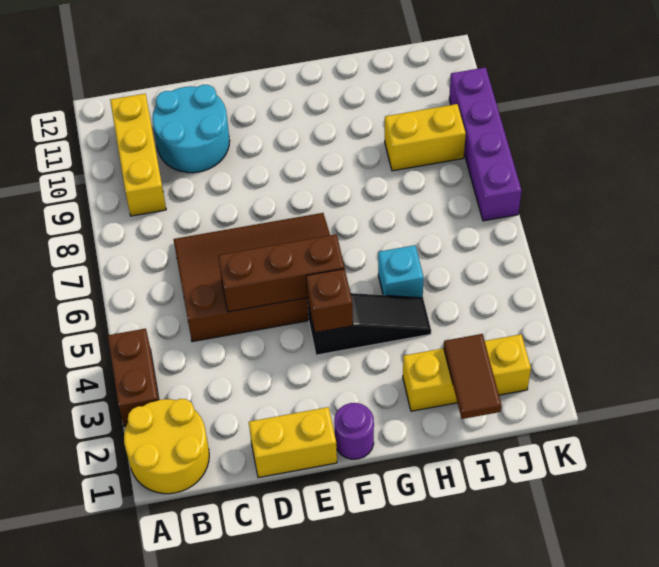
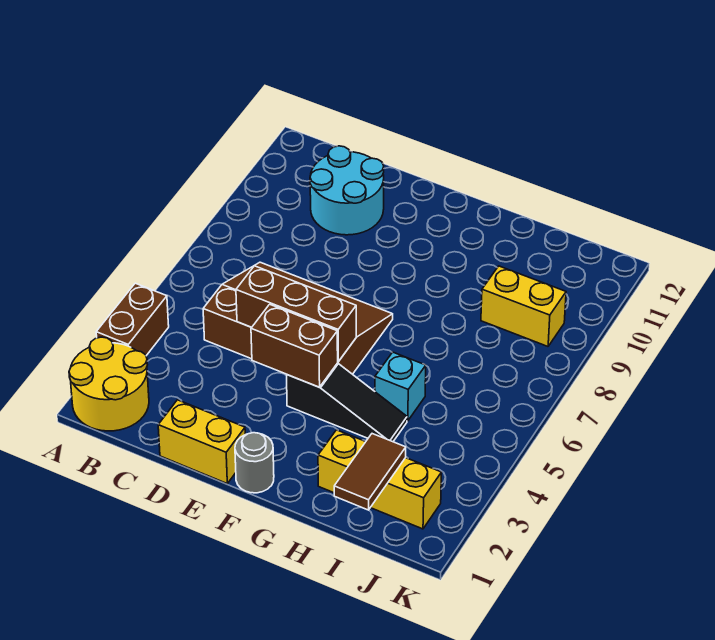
yellow 1x3 brick [110,94,166,216] -> none
purple 1x1 round brick [334,403,374,459] -> grey 1x1 round brick [235,433,274,493]
brown 1x1 brick [306,269,353,333] -> brown 1x2 brick [251,304,338,387]
purple 1x4 brick [449,67,522,221] -> none

